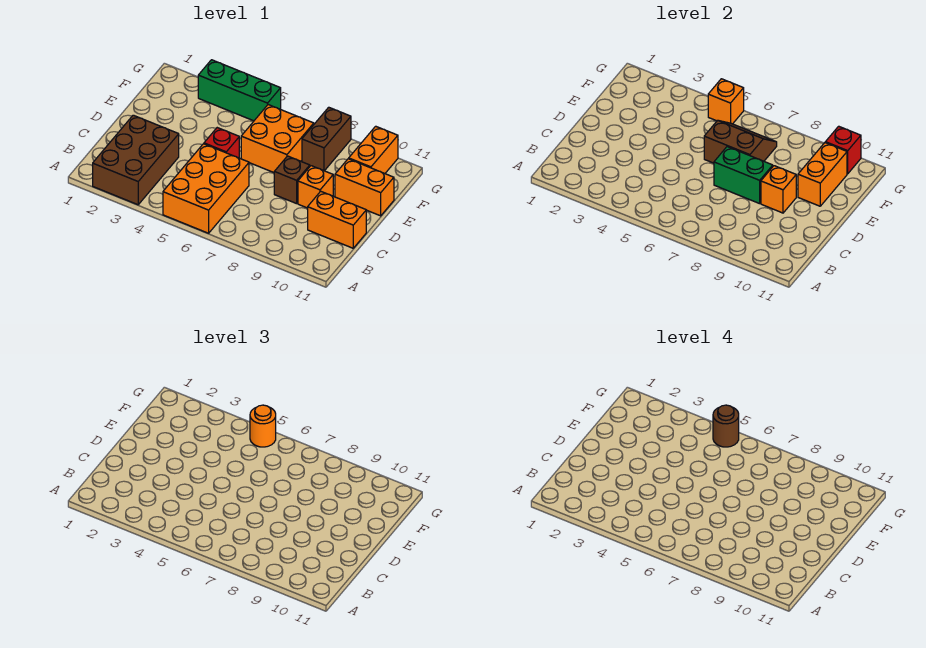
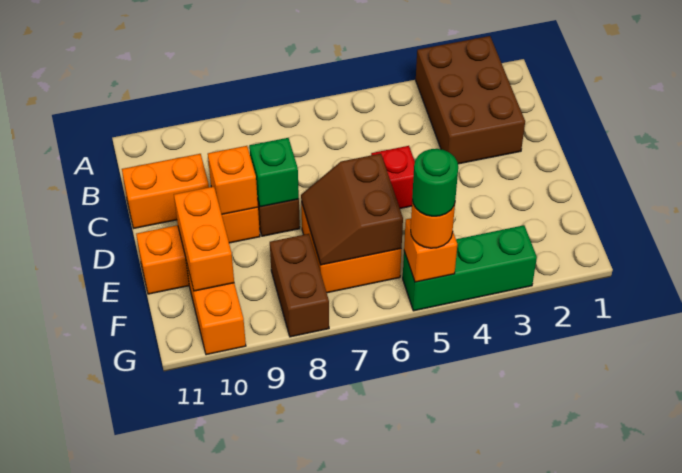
orange 2x3 brick [163,144,249,233] -> none
green 1x2 brick [714,147,773,204] -> green 1x1 brick [249,138,299,207]
brown 2x2 slope [704,120,777,163] -> brown 2x2 slope turned to [301,154,403,265]
brown 1x1 round brick [713,405,739,447] -> green 1x1 round brick [412,149,458,216]
red 1x1 brick [825,126,861,174] -> none

